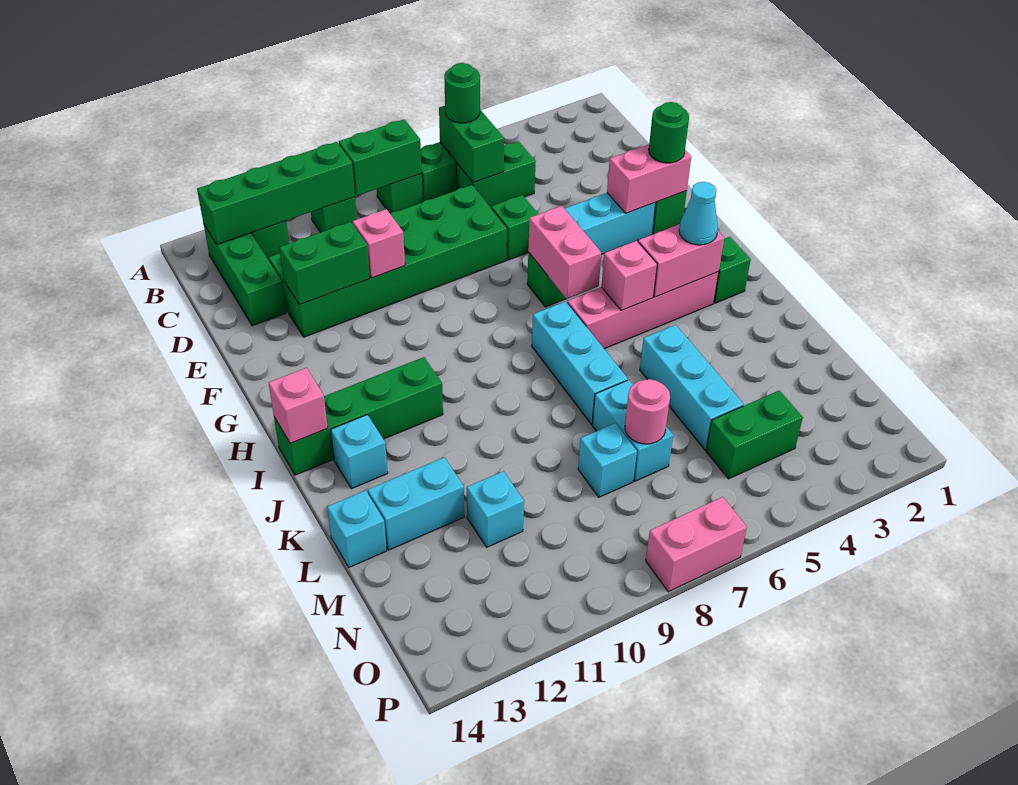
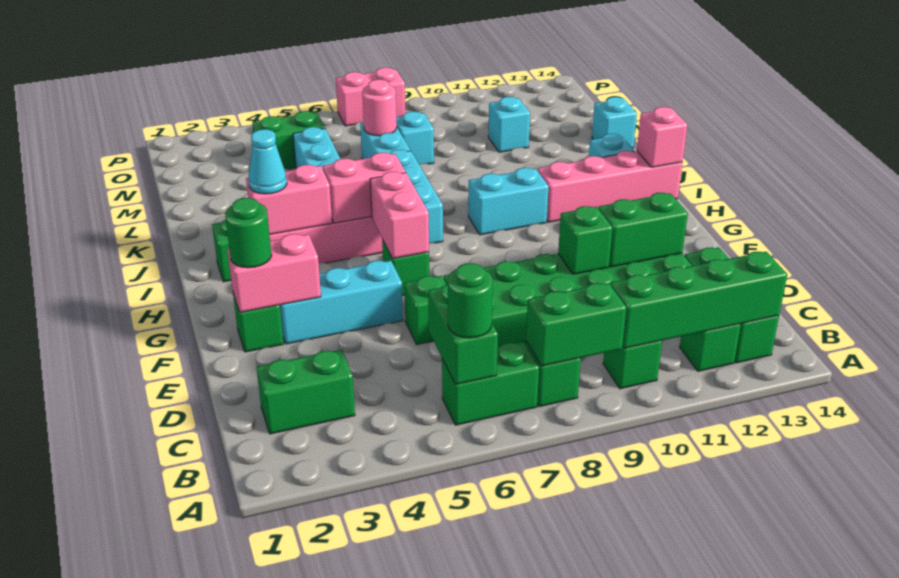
green 1x2 brick [457,141,536,207] -> green 1x2 brick moved to [257,349,355,434]
pink 1x1 brick [353,209,405,278] -> green 1x1 brick [558,206,612,274]
pink 1x1 brick [601,241,657,311] -> pink 1x2 brick [323,153,406,223]
green 1x4 brick [274,357,443,475] -> pink 1x4 brick [537,151,682,222]
cyan 1x2 brick [368,458,464,550] -> cyan 1x2 brick moved to [468,168,549,235]

